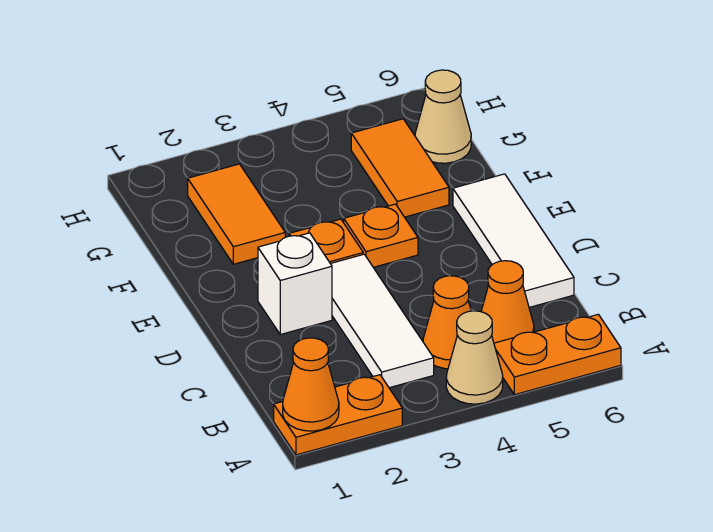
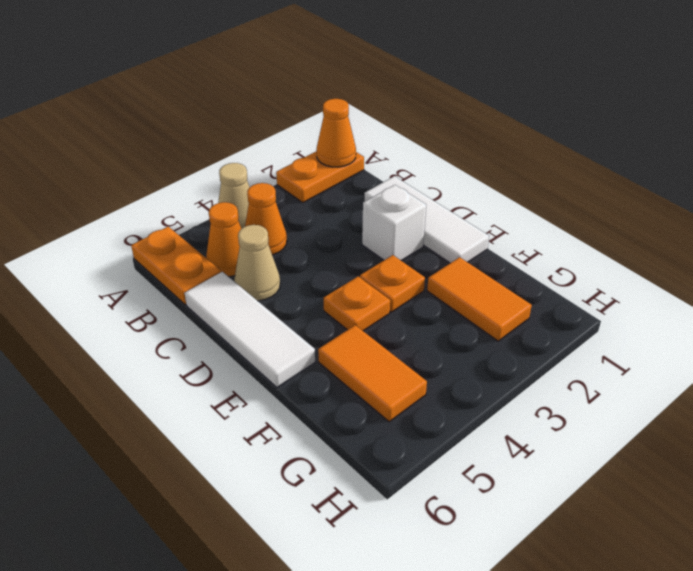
orange 1x2 plate [494,314,621,395] -> orange 1x2 plate turned to [131,227,221,305]
white 1x3 tile [331,254,434,388] -> white 1x3 tile moved to [365,176,489,263]
tan 1x1 cone [415,70,471,163] -> tan 1x1 cone moved to [234,225,280,301]

